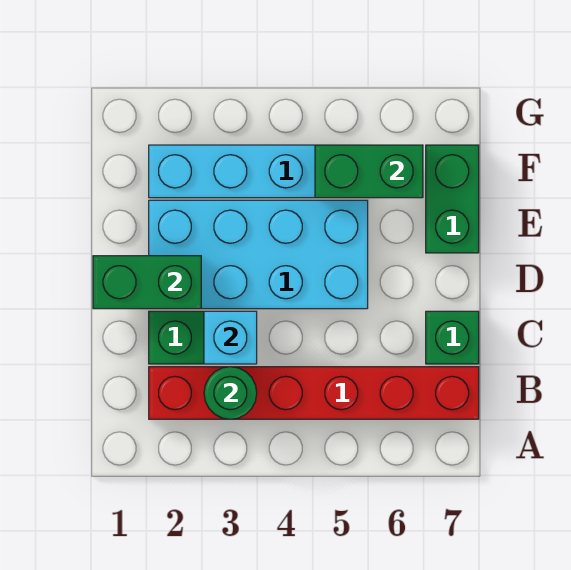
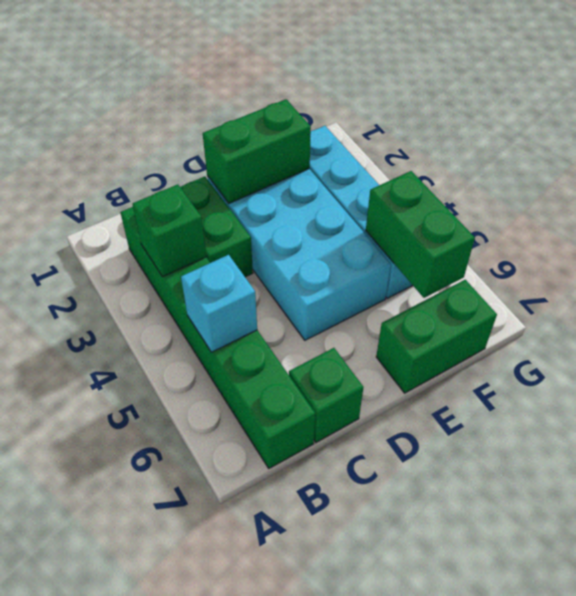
red 1x6 brick [149,367,479,419] -> green 1x6 brick [120,207,315,468]
green 1x1 round brick [204,367,257,419] -> green 1x1 brick [133,184,206,277]
cyan 1x1 brick [204,311,257,364] -> cyan 1x1 brick moved to [181,255,257,352]
green 1x2 brick [93,256,201,309] -> green 1x2 brick turned to [203,99,311,203]

